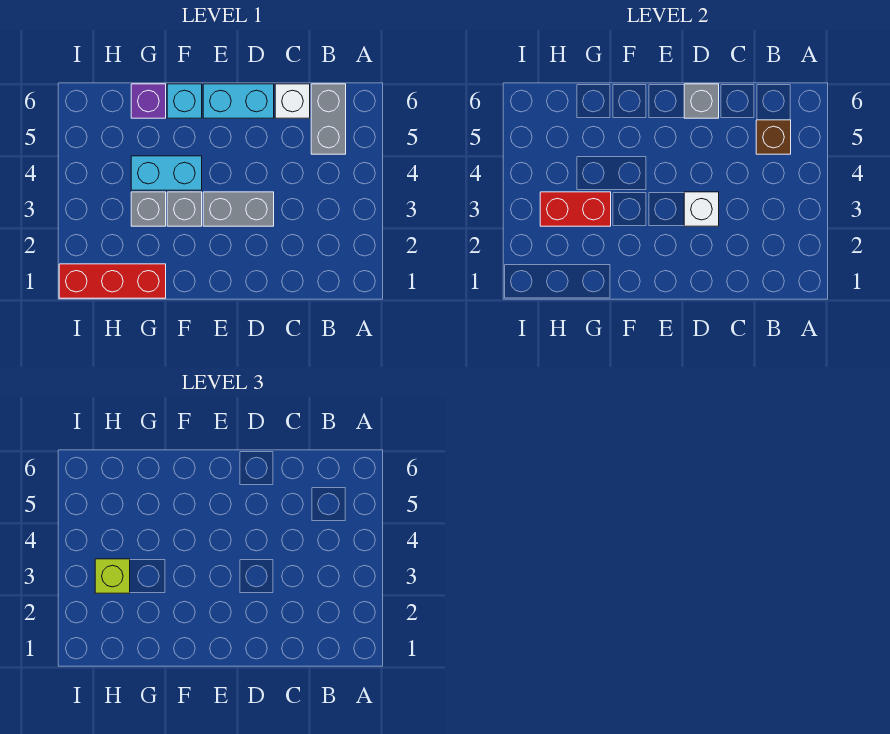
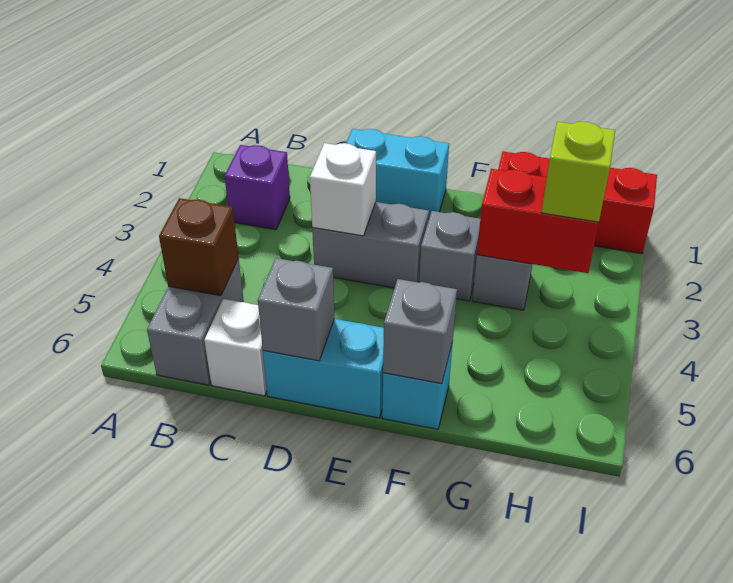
cyan 1x2 brick [131,156,202,190] -> cyan 1x2 brick moved to [346,129,449,218]
none -> grey 1x1 brick [383,279,457,384]
purple 1x1 brick [131,84,166,118] -> purple 1x1 brick moved to [224,145,290,230]

